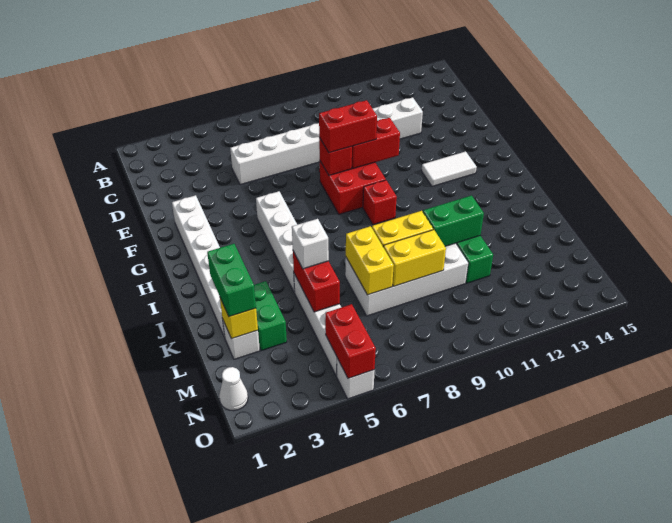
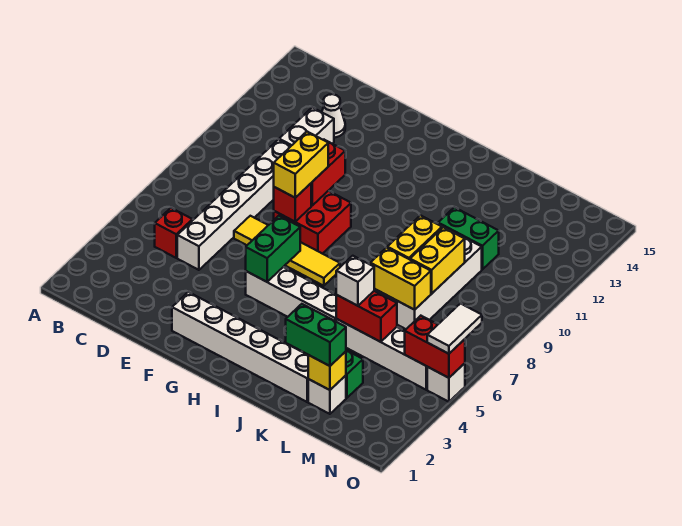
none -> yellow 1x4 tile [234,216,340,286]
red 1x2 brick [319,100,377,153] -> yellow 1x2 brick [274,132,328,198]
white 1x2 tile [422,151,477,186] -> white 1x2 tile moved to [427,304,482,354]
red 1x1 brick [363,180,397,225] -> red 1x1 brick moved to [155,208,193,258]
green 1x2 brick [423,196,484,246] -> green 1x2 brick moved to [246,216,300,282]
white 1x1 cone [219,367,248,411] -> white 1x1 cone moved to [322,94,345,138]

